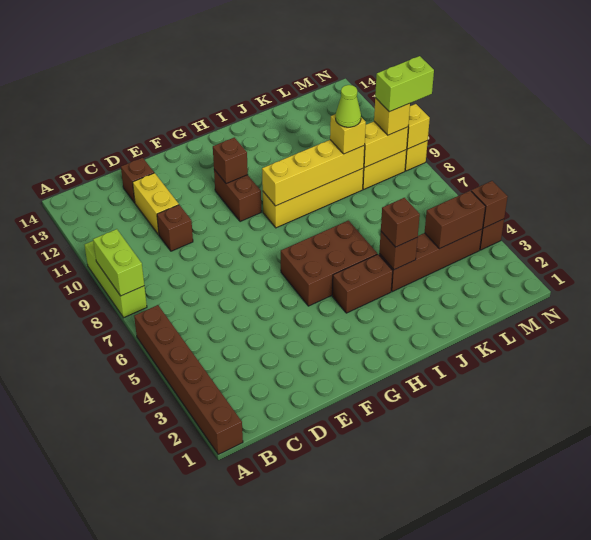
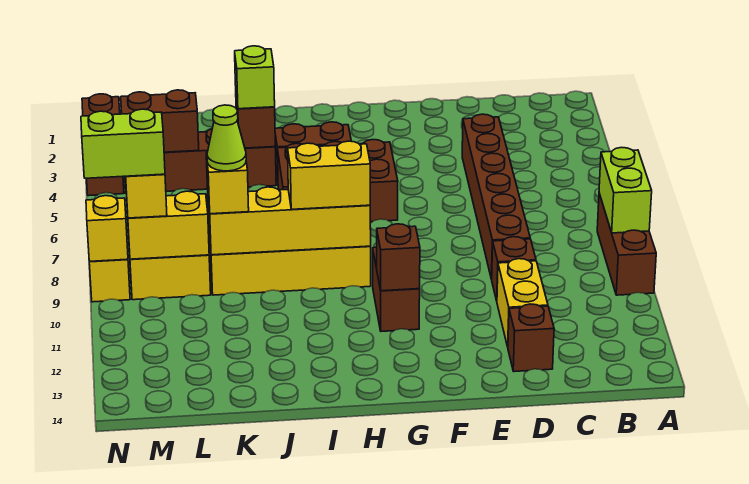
brown 1x6 brick [134,305,243,454] -> brown 1x6 brick moved to [462,114,530,279]
lime 1x3 brick [85,241,147,318] -> brown 1x3 brick [597,193,656,295]
none -> yellow 1x2 brick [288,141,370,209]
brown 1x1 brick [381,198,420,247] -> lime 1x1 brick [235,46,275,109]

